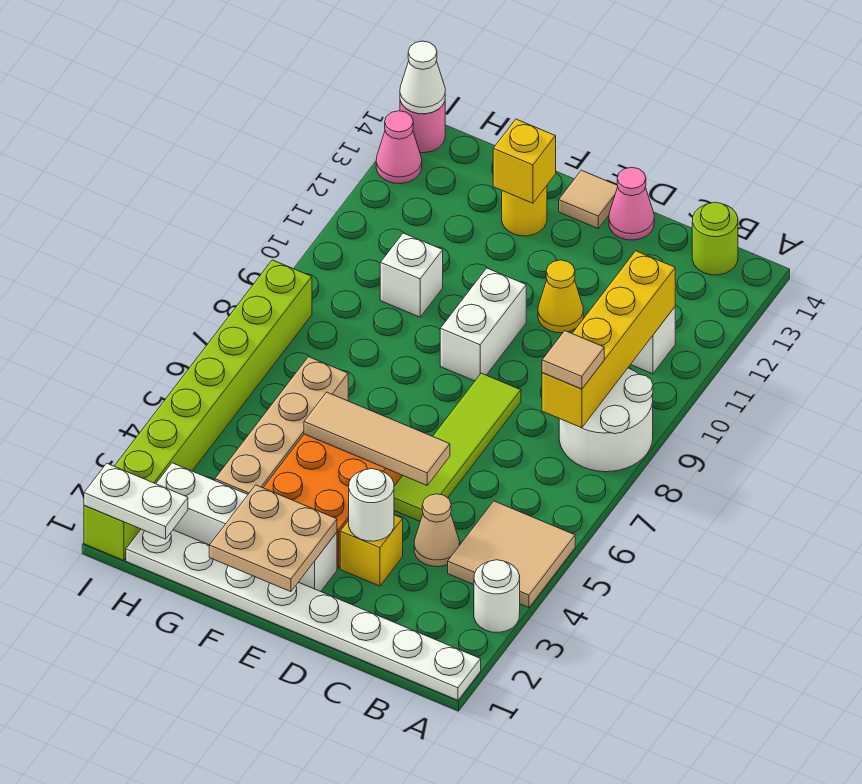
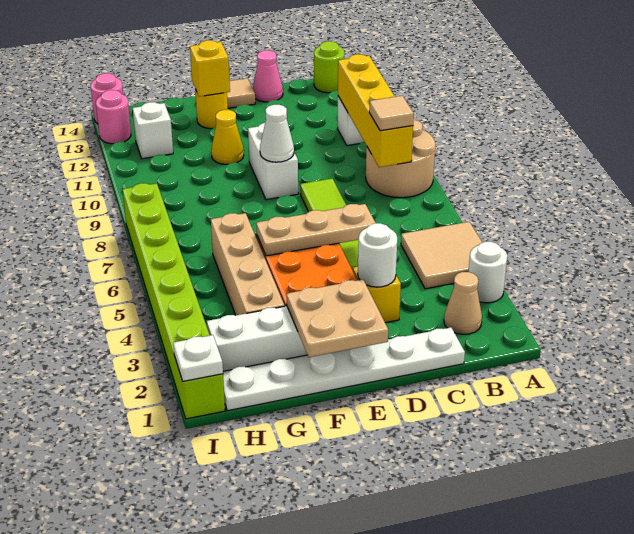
white 1x8 plate [126,529,481,700] -> white 1x6 plate [223,327,465,411]
white 2x2 round brick [559,368,653,472] -> tan 2x2 round brick [366,120,435,198]
tan 1x1 cone [414,494,460,567] -> tan 1x1 cone moved to [444,272,482,334]
tan 1x3 tile [304,392,450,485] -> tan 1x3 plate [256,204,375,256]
yellow 1x1 cone [538,260,583,333] -> yellow 1x1 cone moved to [211,110,244,164]
white 1x1 brick [380,233,443,317] -> white 1x1 brick moved to [133,102,173,159]
white 1x2 plate [84,463,188,539] -> white 1x1 plate [173,335,223,381]
pink 1x1 cone [376,111,422,184] -> pink 1x1 round brick [96,90,131,144]
white 1x1 cone [400,41,445,114] -> white 1x1 cone moved to [260,105,294,162]

